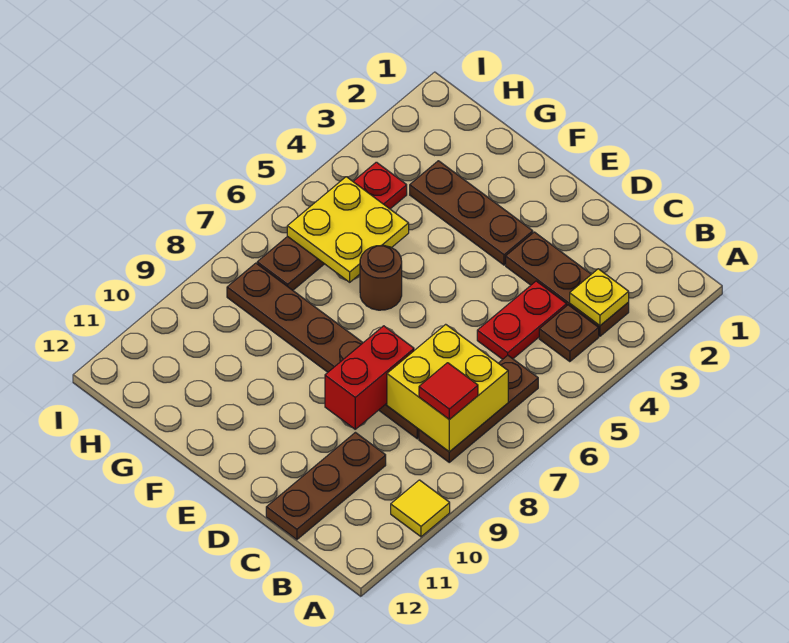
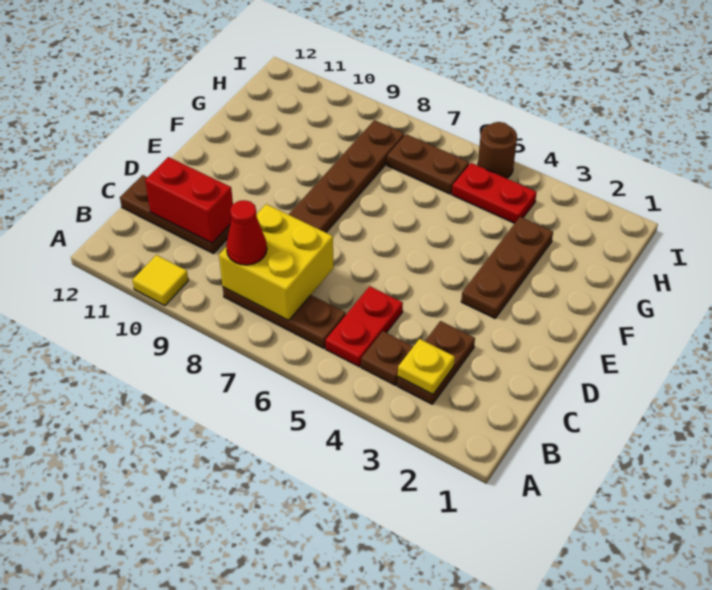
brown 1x3 plate [506,232,629,336] -> brown 1x2 plate [397,321,475,404]
red 1x1 tile [419,363,478,419] -> red 1x1 cone [226,200,267,265]
red 1x2 plate [477,281,567,359] -> red 1x2 plate turned to [325,286,403,367]
red 1x2 brick [325,326,414,429] -> red 1x2 brick moved to [145,157,233,243]
brown 1x1 round brick [360,245,402,310] -> brown 1x1 round brick moved to [478,122,517,178]
yellow 2x2 plate [287,177,409,282] -> none

